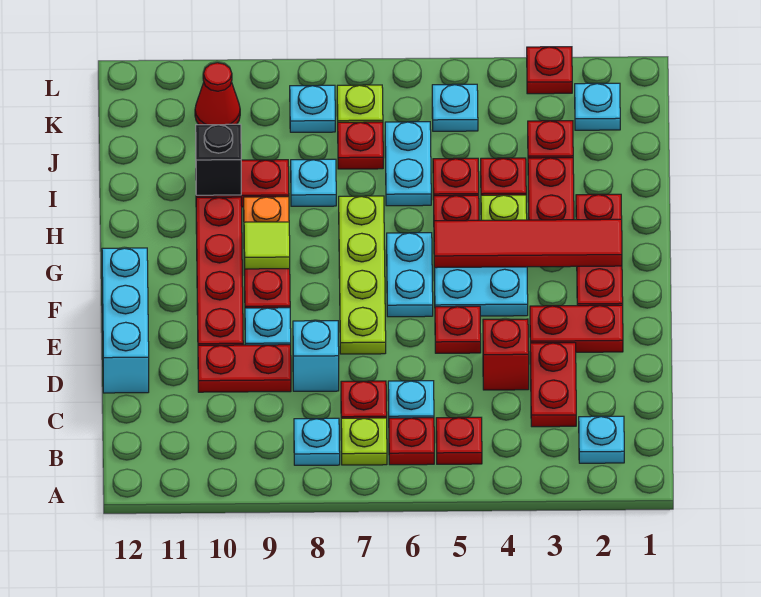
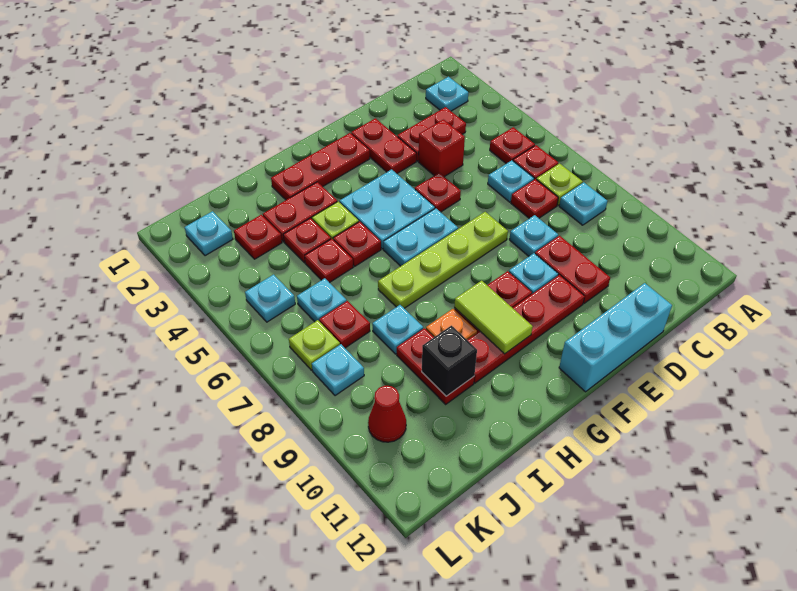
cyan 1x1 brick [293,321,339,391] -> cyan 1x1 plate [509,215,558,256]
red 1x4 tile [434,219,622,268] -> none
lime 1x1 tile [244,222,290,269] -> lime 1x2 tile [454,281,533,354]
cyan 1x2 plate [385,122,431,206] -> cyan 1x1 plate [297,278,347,322]
red 1x1 plate [527,47,572,94] -> none

